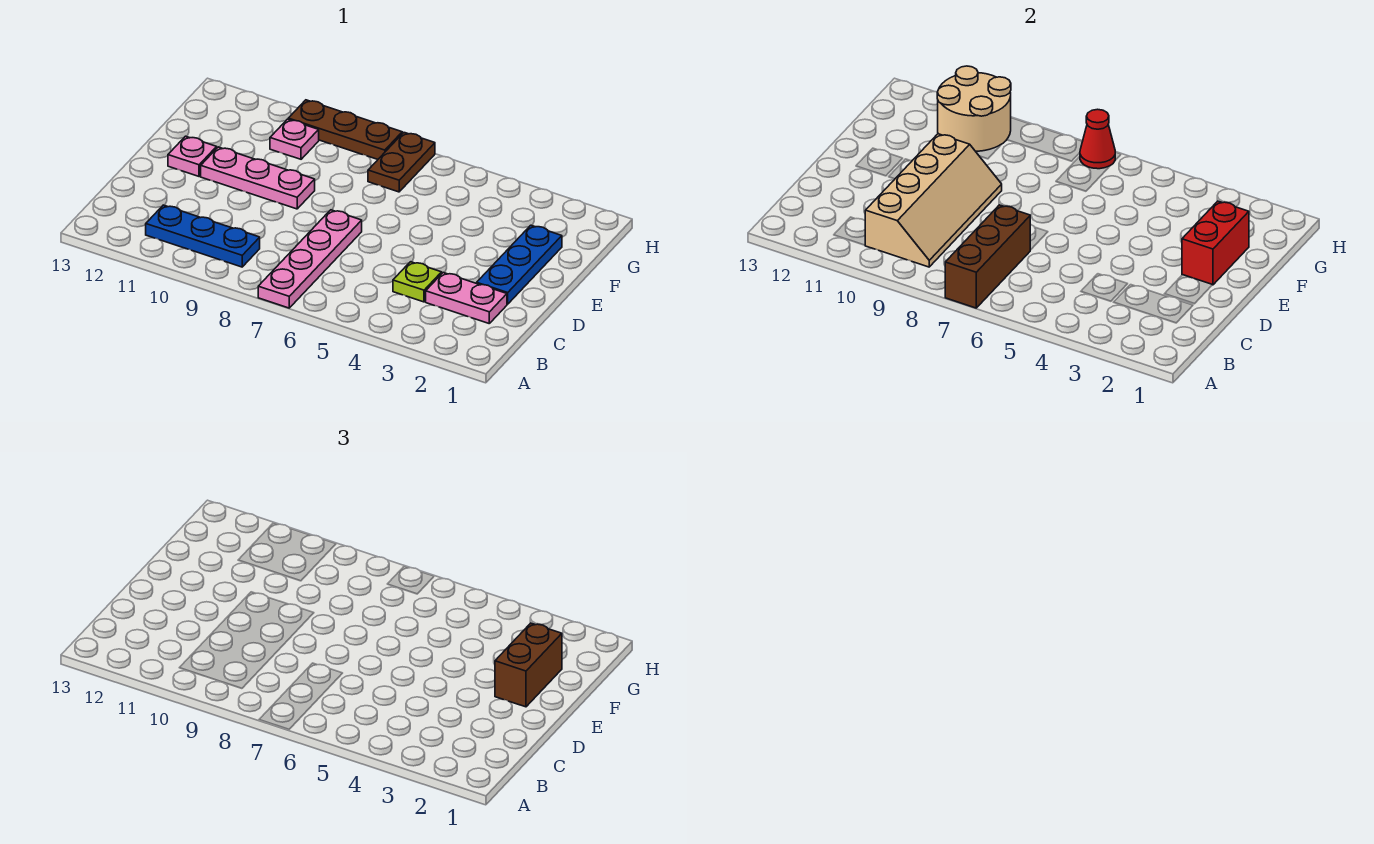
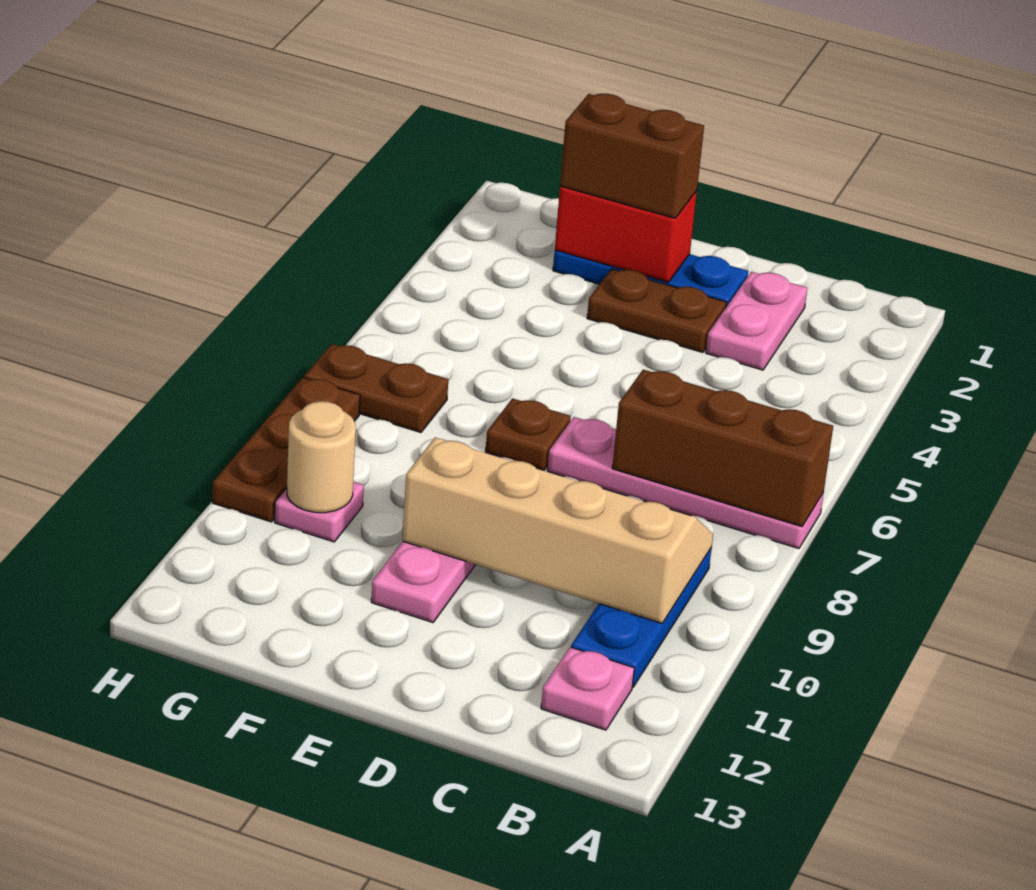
lime 1x1 plate [393,262,442,302] -> none
none -> brown 1x2 plate [587,269,727,353]
none -> brown 1x1 plate [485,398,571,470]
pink 1x1 plate [168,136,217,176] -> pink 1x1 plate moved to [541,647,634,730]
tan 2x2 round brick [937,66,1011,151] -> tan 1x1 round brick [287,401,356,513]
red 1x1 cone [1080,109,1115,169] -> none

